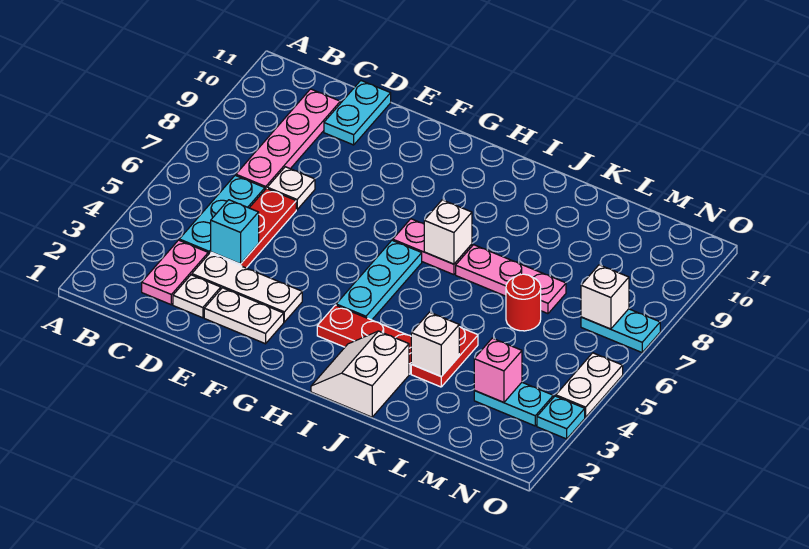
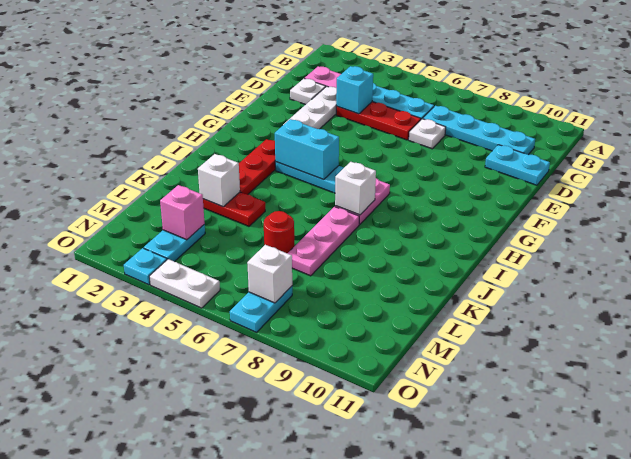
pink 1x4 plate [236,89,340,189] -> cyan 1x4 plate [423,106,535,155]
white 1x2 plate [204,288,284,344] -> none
none -> cyan 1x2 brick [275,119,339,180]
white 2x2 slope [311,331,409,417] -> none

